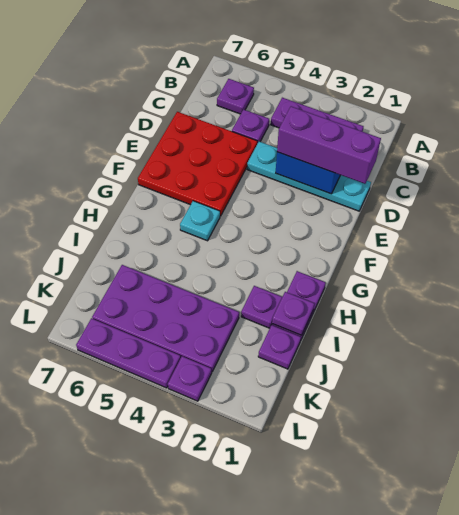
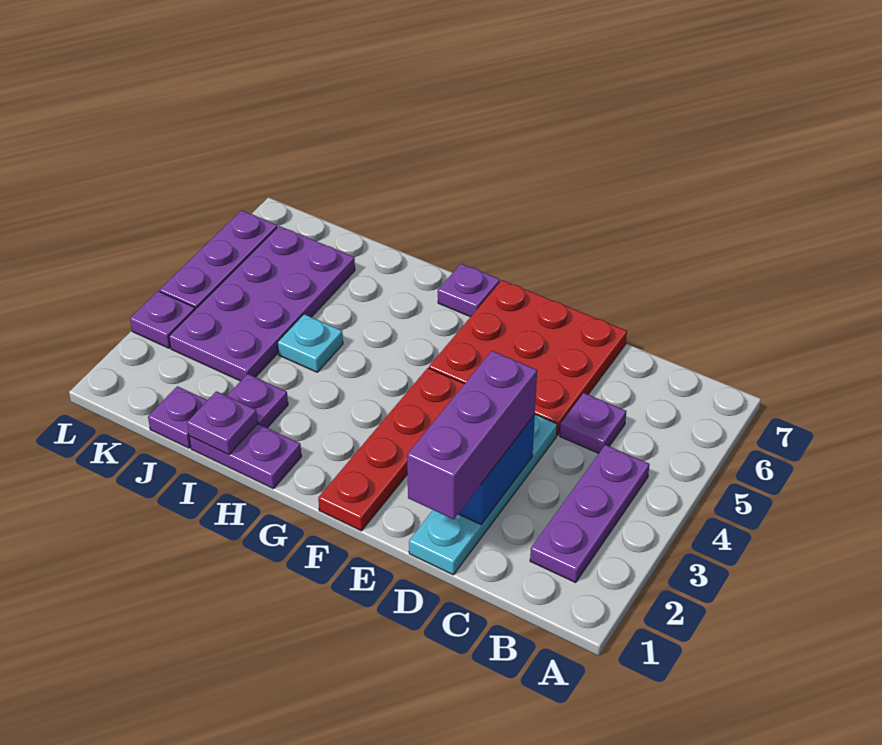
purple 1x1 plate [217,79,254,114] -> purple 1x1 plate moved to [438,264,500,317]
none -> red 1x4 plate [318,368,464,531]
cyan 1x1 plate [180,201,220,241] -> cyan 1x1 plate moved to [278,314,343,372]

